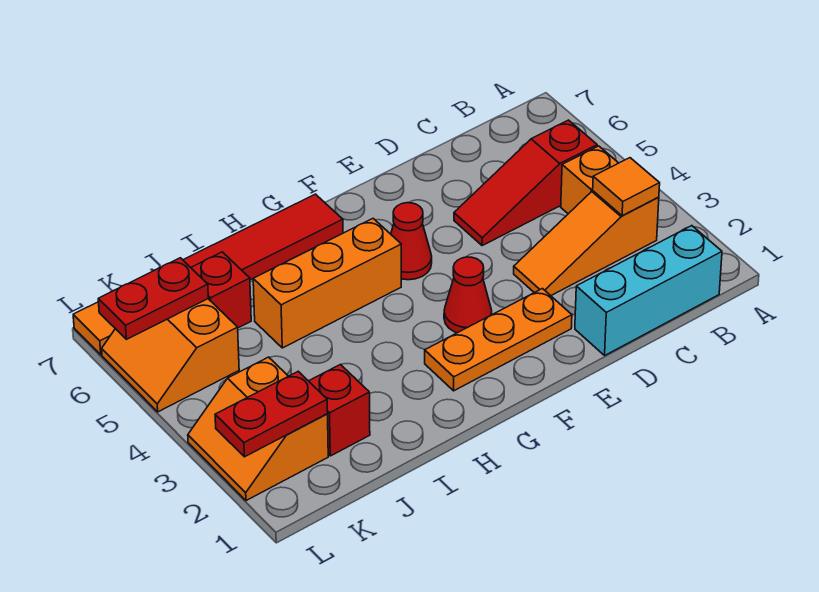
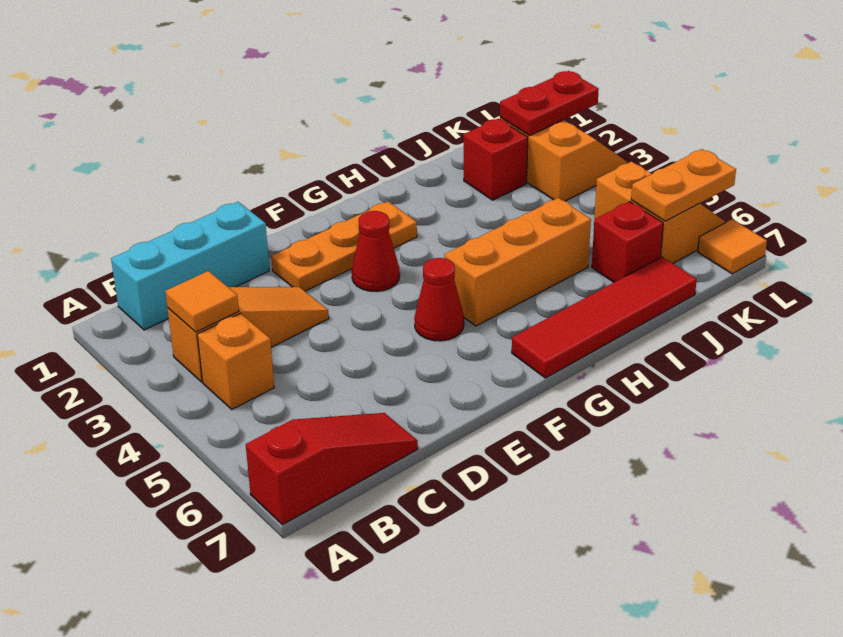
red 1x3 slope [454,120,597,246] -> red 1x3 slope moved to [246,413,418,525]
red 1x2 plate [98,258,208,339] -> orange 1x2 plate [631,149,736,221]

